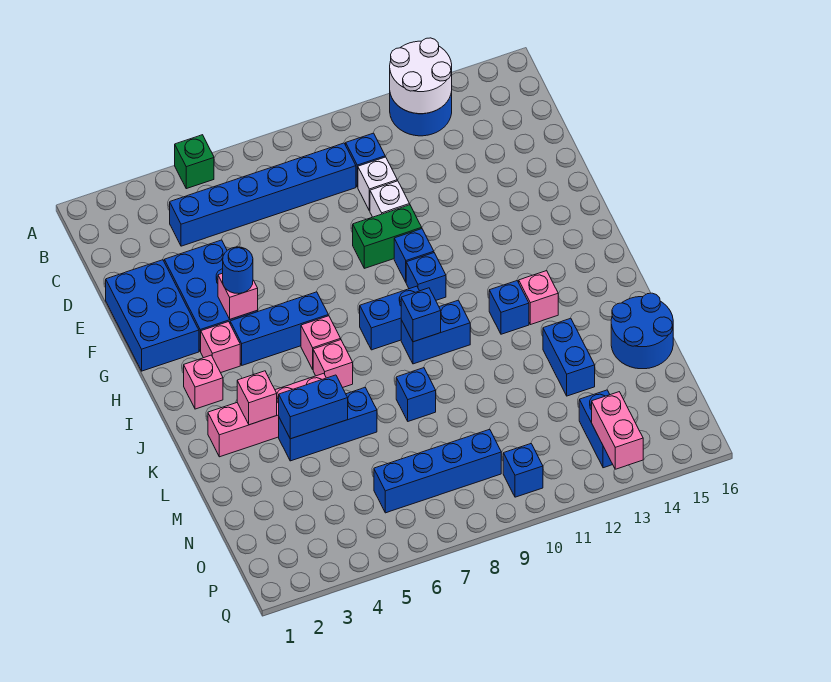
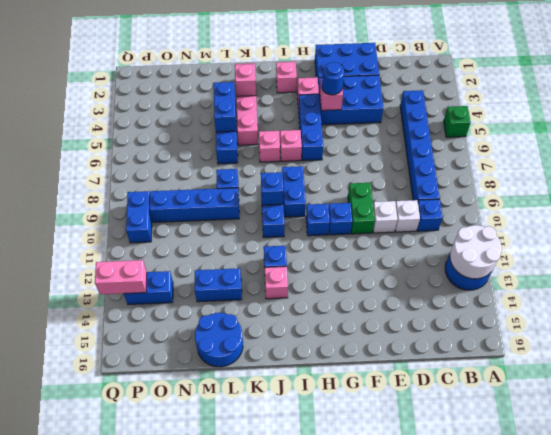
blue 1x4 brick [374,429,501,513] -> blue 1x4 brick turned to [149,188,239,222]
blue 1x1 brick [503,444,543,497] -> blue 1x2 brick [126,191,152,243]

